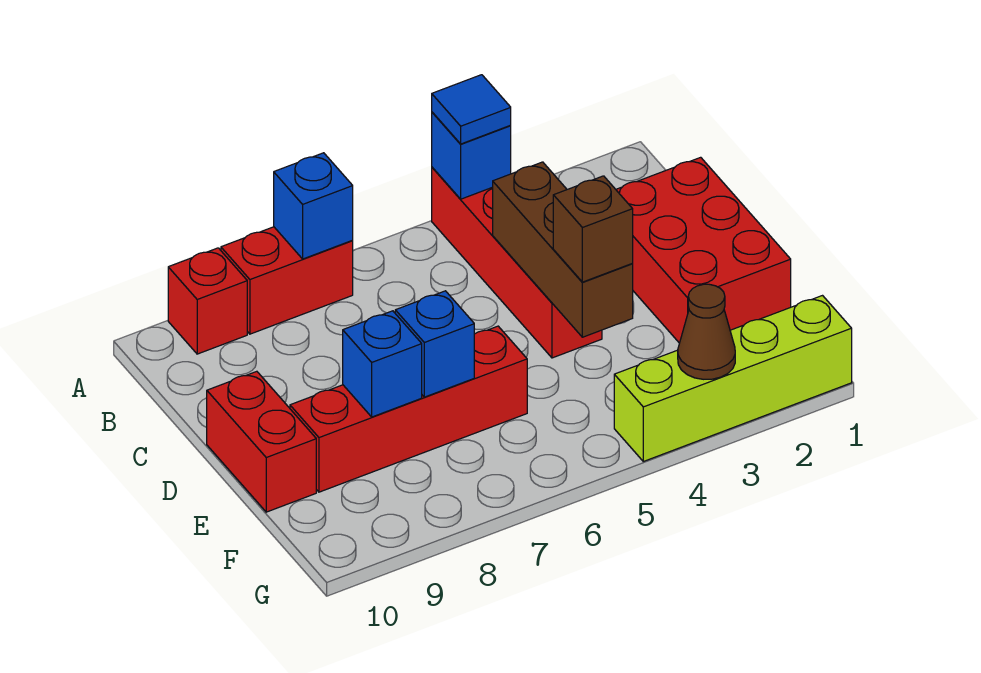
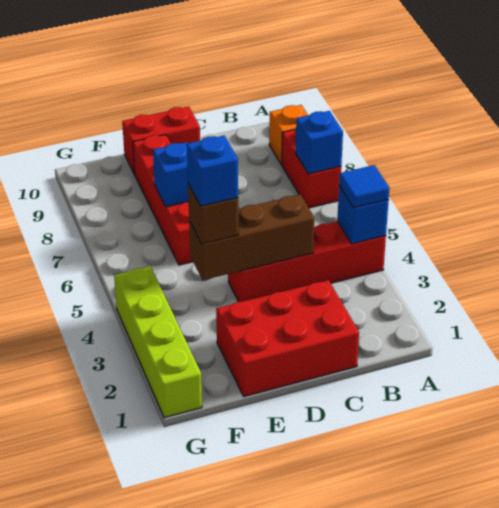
red 1x1 brick [168,248,247,354] -> orange 1x1 brick [269,105,308,165]
blue 1x1 brick [343,311,422,417] -> blue 1x1 brick moved to [187,135,238,206]
brown 1x1 cone [678,284,735,379] -> none

